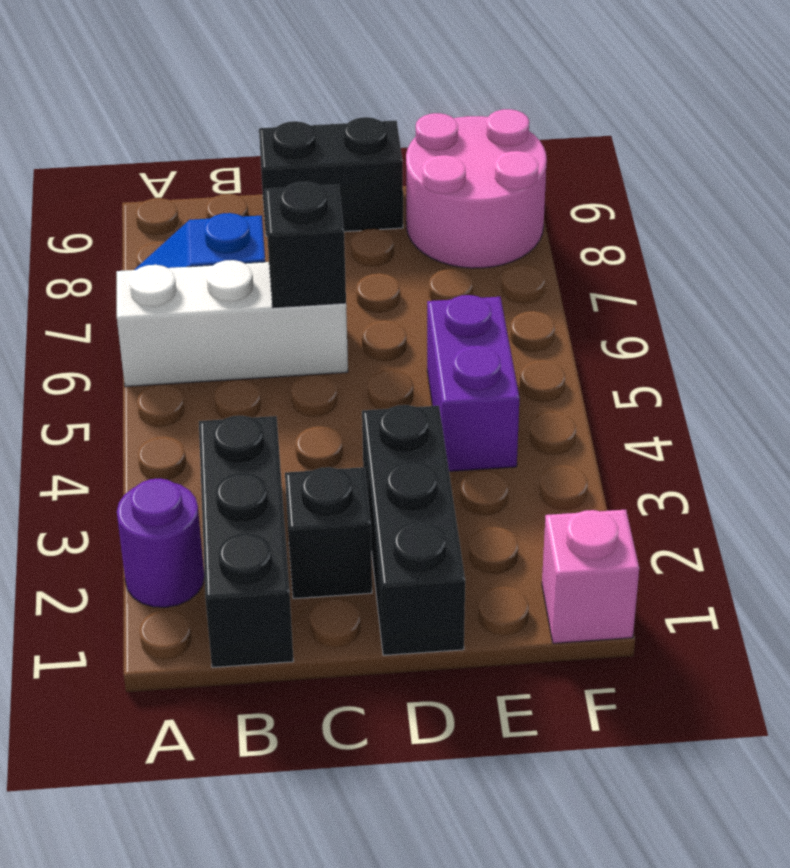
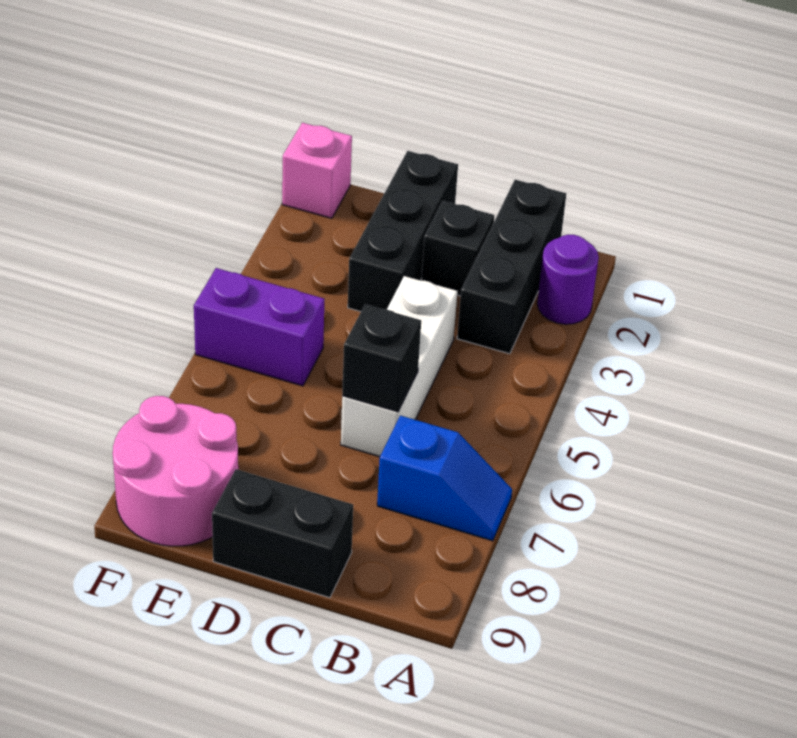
white 1x3 brick [117,260,348,387] -> white 1x3 brick turned to [341,276,457,457]
purple 1x2 brick [427,295,519,471] -> purple 1x2 brick turned to [194,268,324,386]

